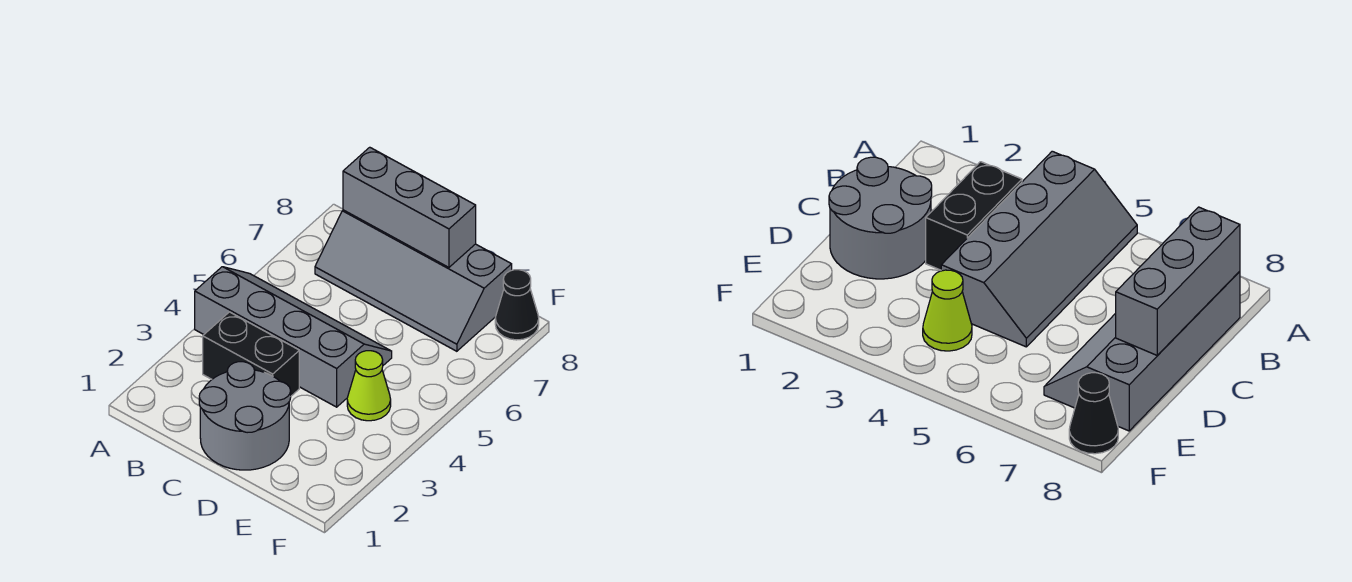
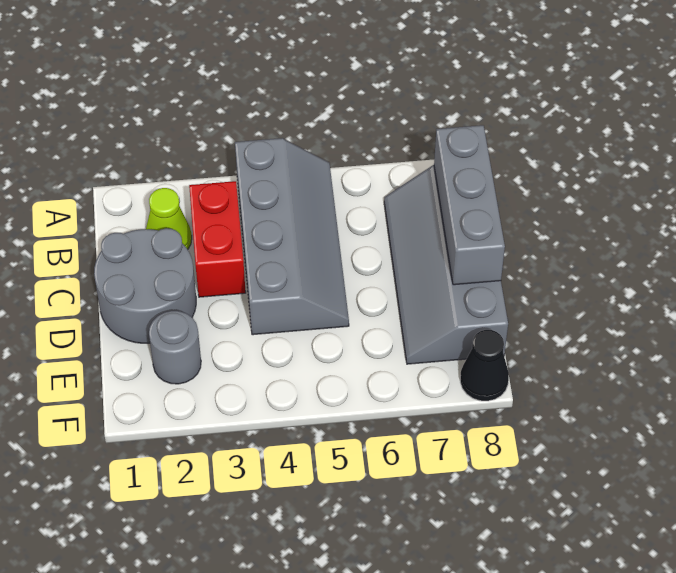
black 1x2 brick [203,312,299,396] -> red 1x2 brick [189,181,246,297]
none -> grey 1x1 round brick [149,311,201,384]
lime 1x1 cone [347,351,391,421] -> lime 1x1 cone moved to [146,188,192,250]

